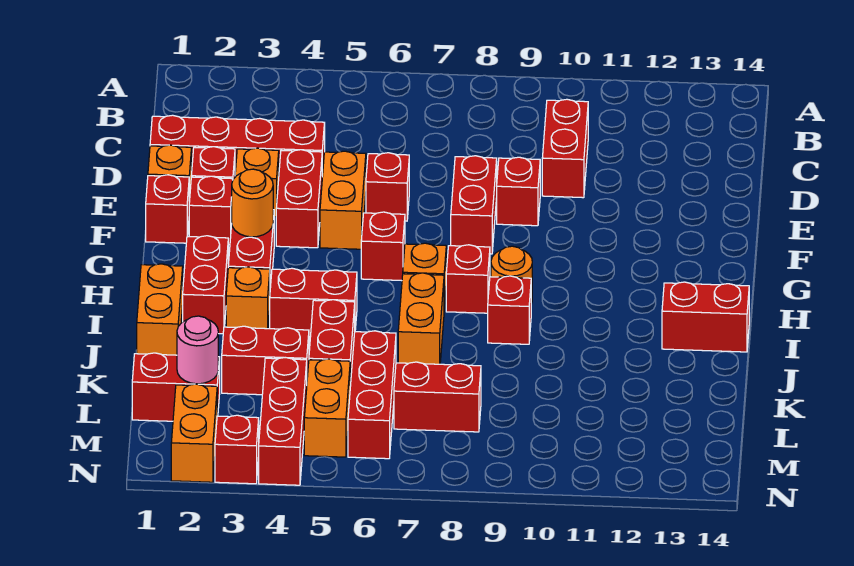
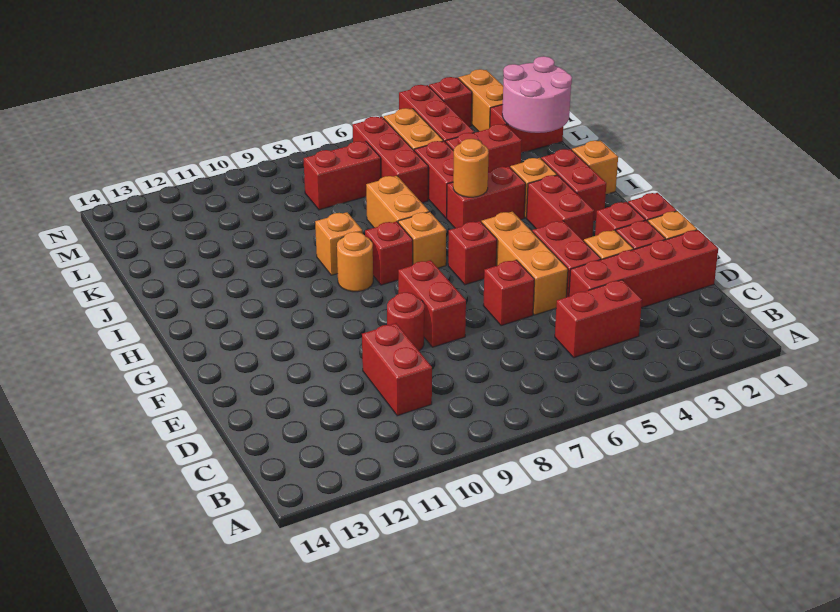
orange 1x2 brick [320,151,366,249] -> orange 1x3 brick [482,212,568,315]
red 1x1 brick [497,157,540,226] -> red 1x1 round brick [387,292,424,351]
orange 1x1 round brick [232,169,273,237] -> orange 1x1 round brick moved to [453,139,489,197]
orange 1x2 brick [137,264,183,355] -> orange 1x1 brick [572,141,618,194]
red 1x1 brick [488,276,531,344] -> orange 1x1 brick [315,212,363,275]
red 1x2 brick [662,282,749,352] -> red 1x2 brick moved to [555,280,642,358]
pink 1x1 round brick [177,316,218,384] -> pink 2x2 round brick [502,56,572,133]

